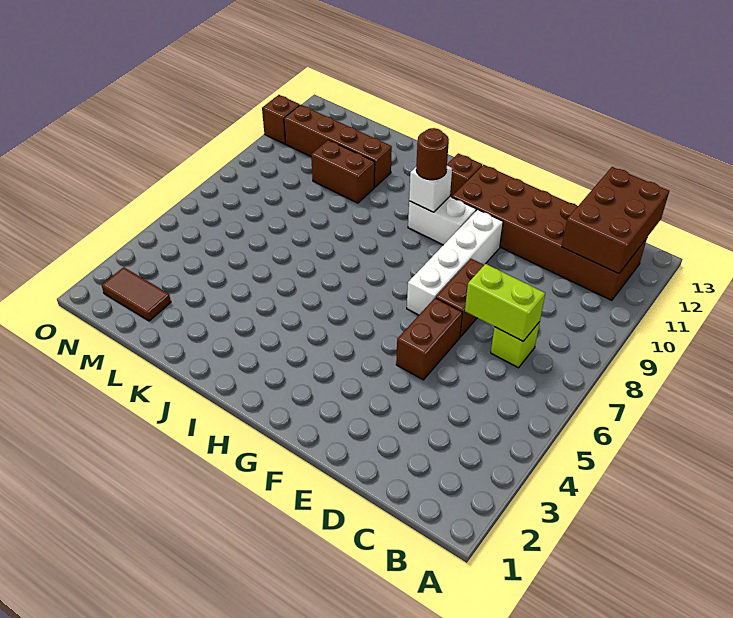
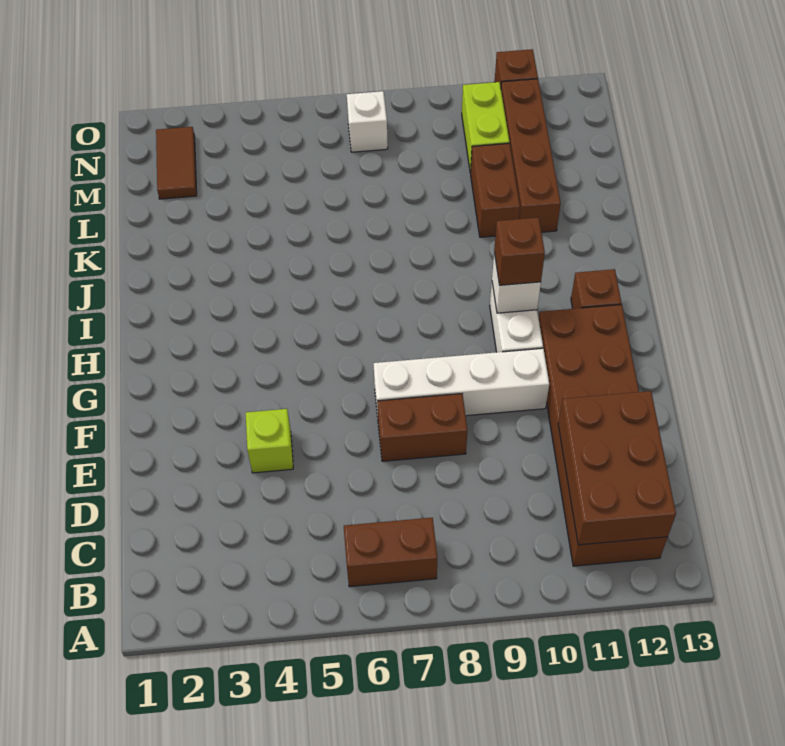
brown 2x3 brick [562,167,669,274] -> brown 2x3 brick turned to [558,391,676,545]
lime 1x1 brick [491,322,540,368] -> lime 1x1 brick moved to [245,409,293,473]
lime 1x2 brick [465,264,545,341] -> lime 1x2 brick moved to [462,82,509,173]
brown 1x2 brick [396,298,462,380] -> brown 1x2 brick moved to [344,518,437,587]
brown 1x1 round brick [416,128,449,180] -> brown 1x1 brick [494,218,545,285]
none -> white 1x1 brick [347,91,388,152]

